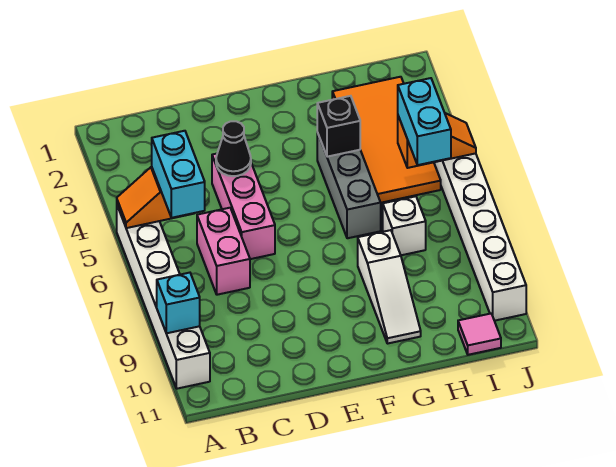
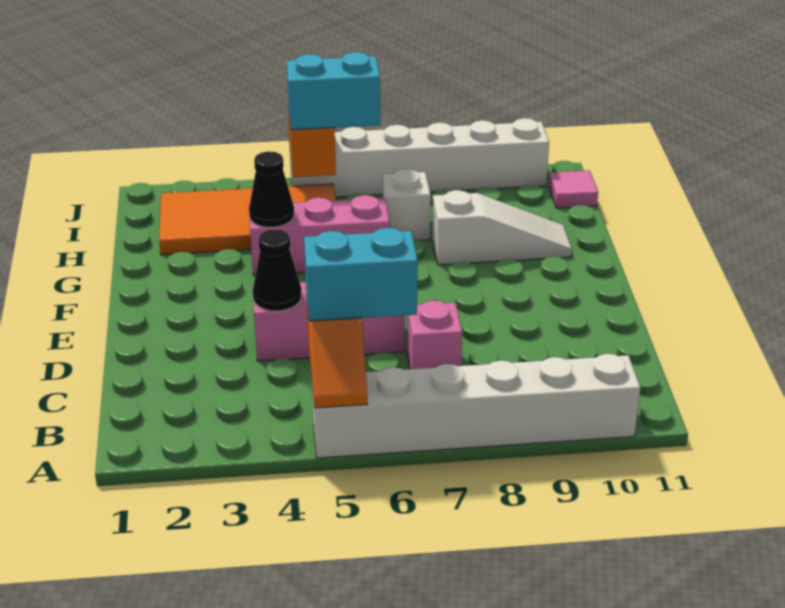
cyan 1x1 brick [157,273,200,333] -> none
pink 1x2 brick [197,208,250,295] -> pink 1x1 brick [407,301,462,369]
grey 1x3 brick [317,133,381,238] -> pink 1x3 brick [250,195,390,276]
black 1x1 brick [317,96,360,157] -> black 1x1 cone [249,151,294,228]

